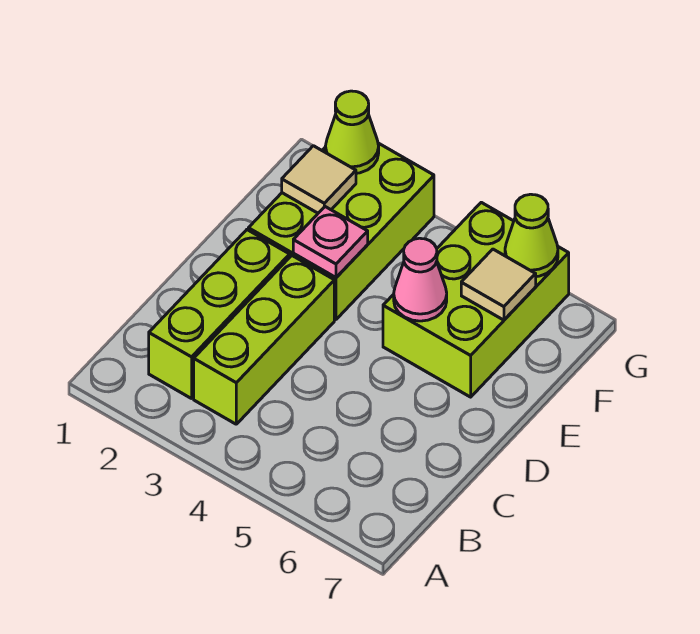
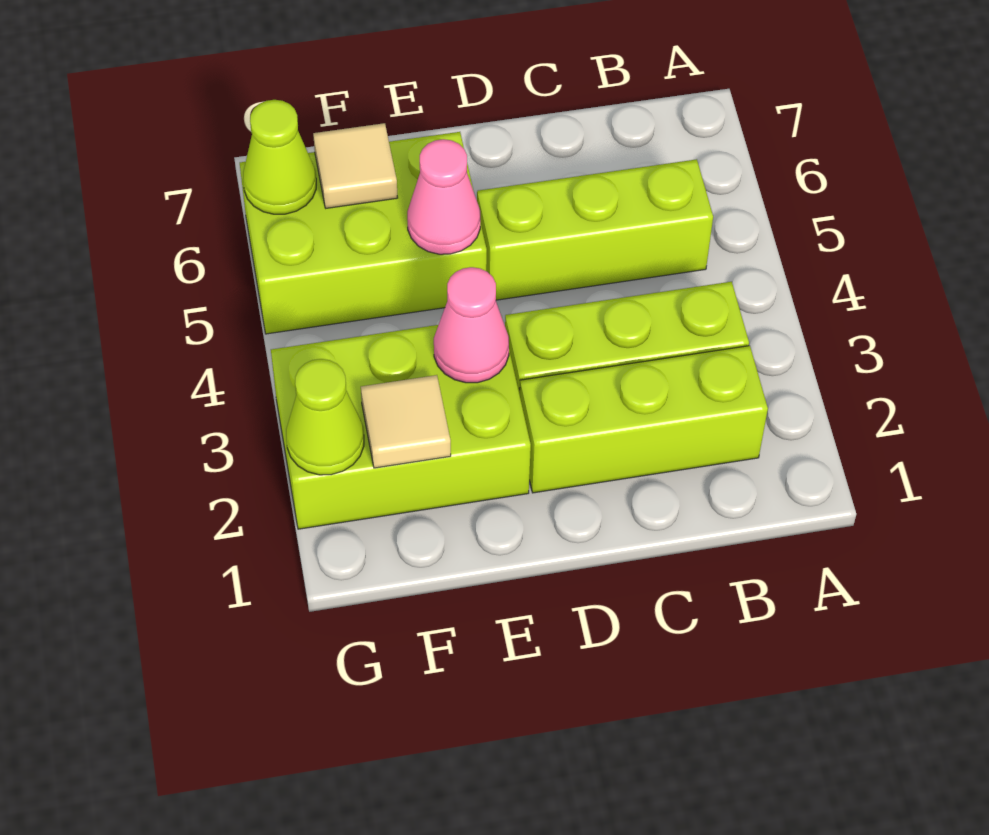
none -> lime 1x3 brick [477,159,713,300]
pink 1x1 plate [293,207,368,277] -> pink 1x1 cone [434,267,509,383]

